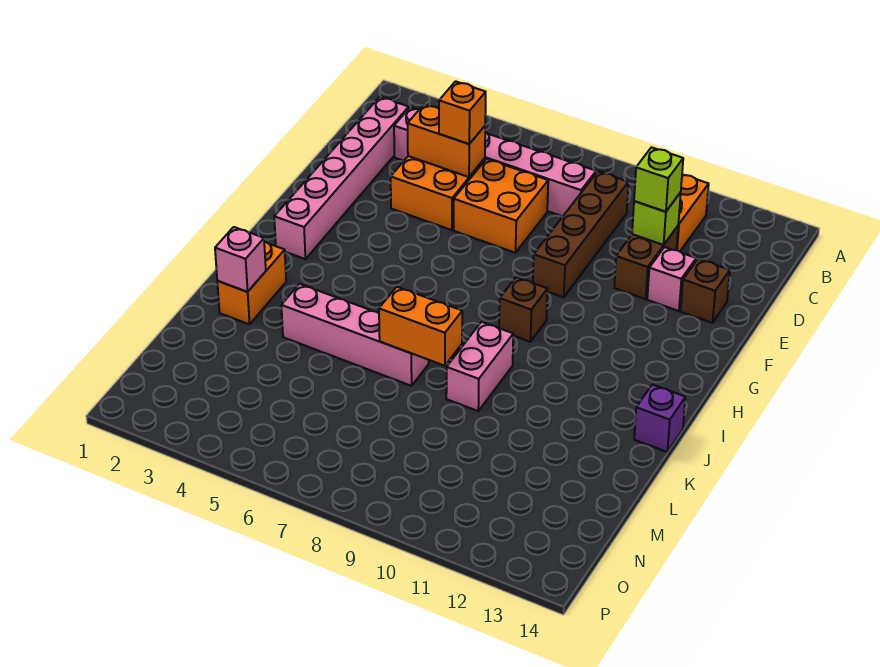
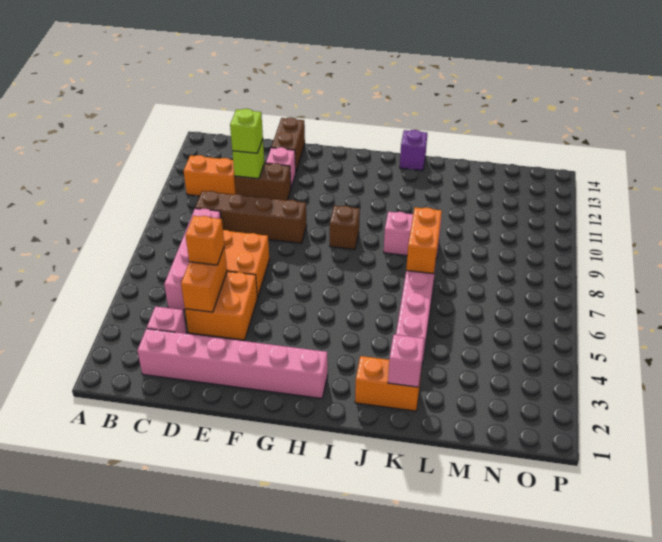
brown 1x1 brick [681,259,730,323] -> brown 1x2 brick [271,117,305,171]

